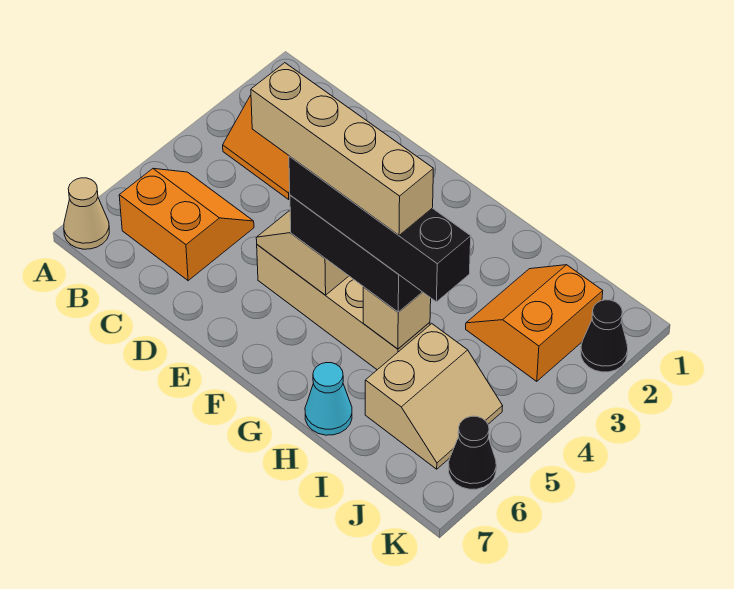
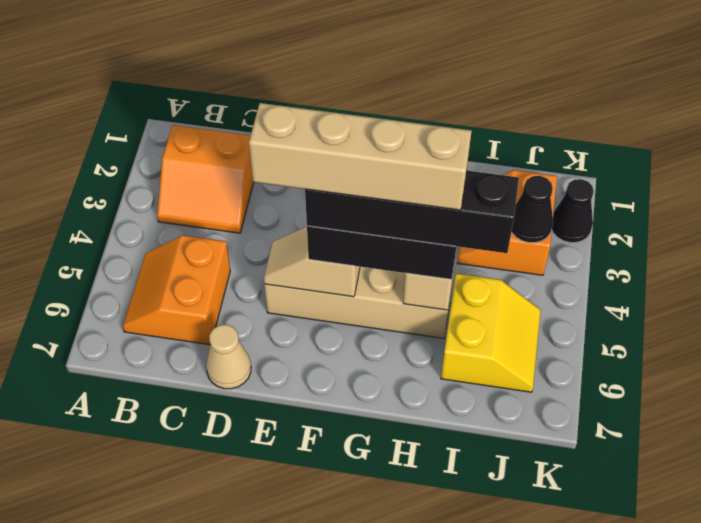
tan 1x1 cone [64,178,109,249] -> tan 1x1 cone moved to [206,324,251,389]
orange 2x2 slope [119,168,254,281] -> orange 2x2 slope turned to [123,235,230,345]
cyan 1x1 cone [305,363,352,435] -> none
tan 2x2 slope [365,324,503,469] -> yellow 2x2 slope [441,273,541,392]
black 1x1 cone [449,416,496,489] -> black 1x1 cone moved to [511,176,553,243]

